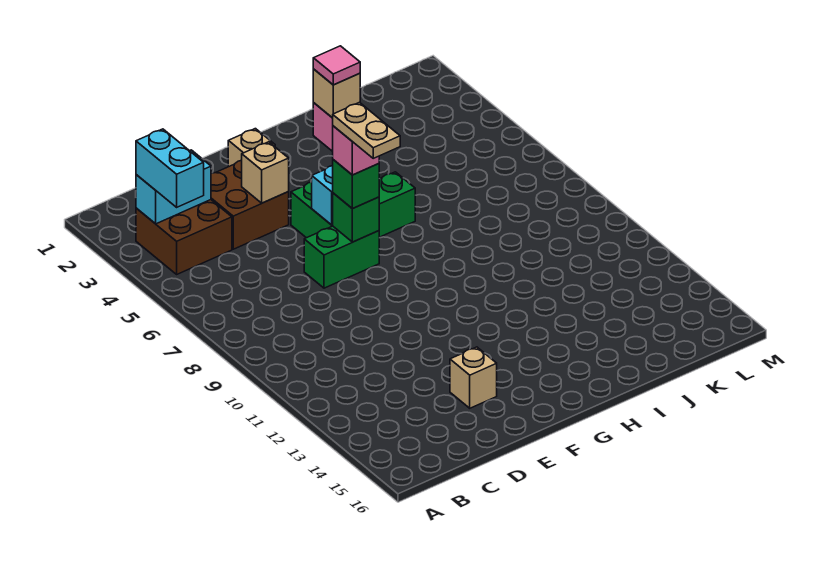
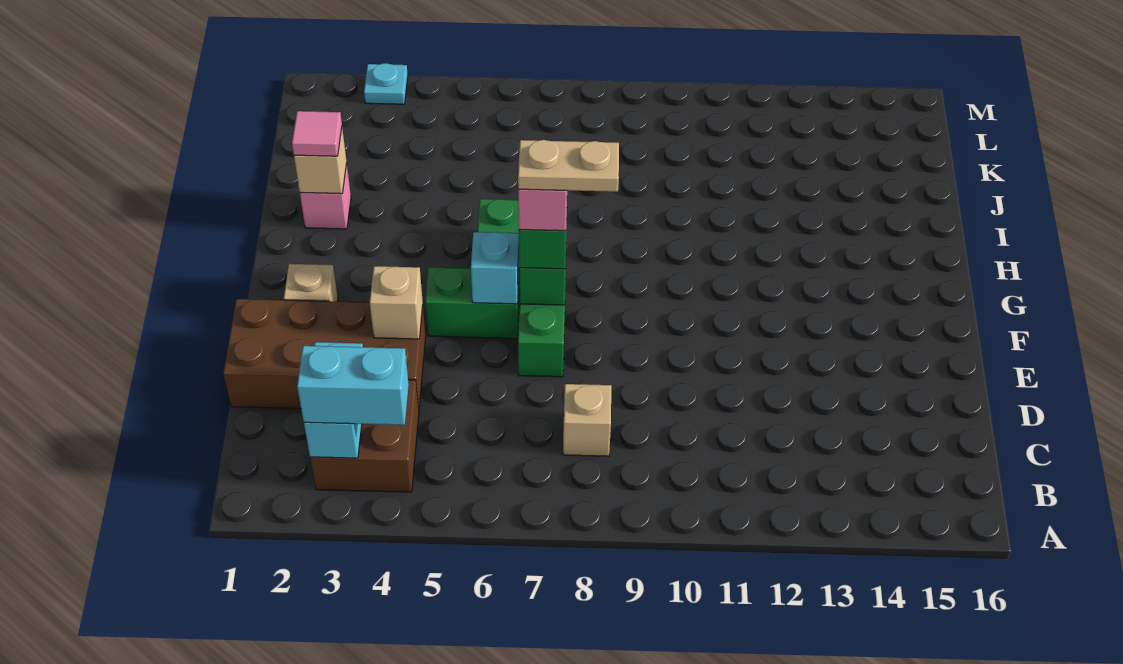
brown 2x2 brick [211,160,289,249] -> brown 2x4 brick [223,299,426,409]
tan 1x1 brick [450,347,497,408] -> tan 1x1 brick moved to [563,384,611,456]
none -> cyan 1x1 plate [364,63,408,104]

